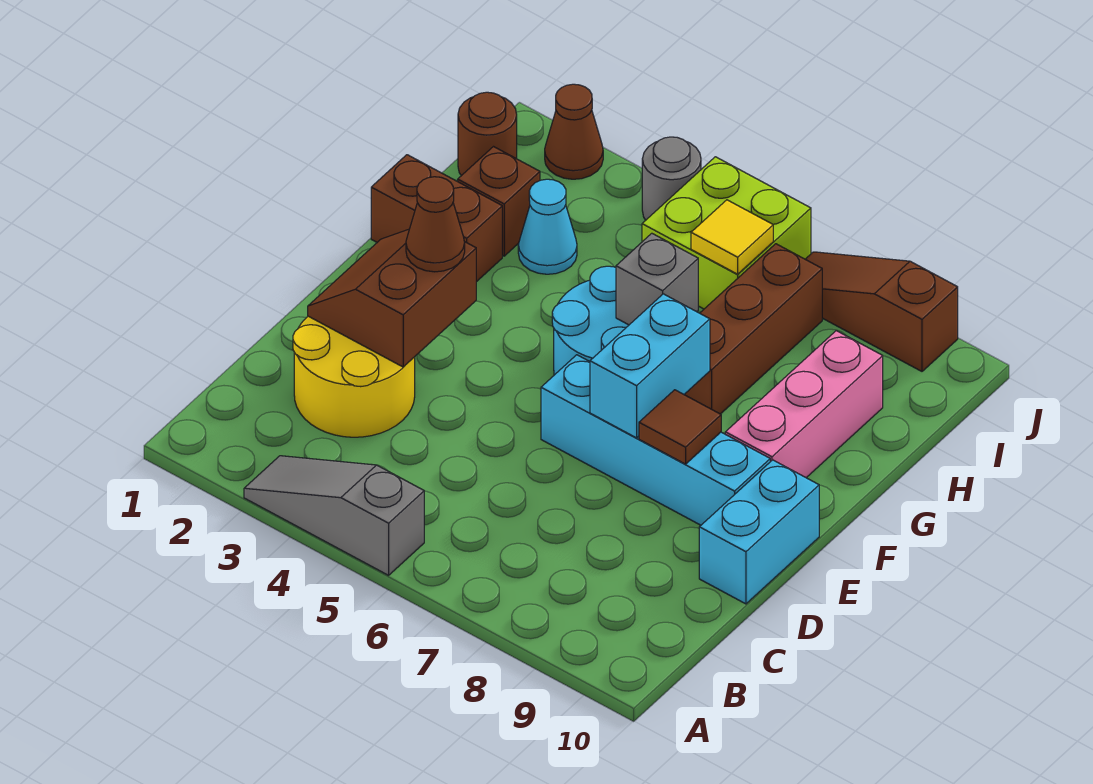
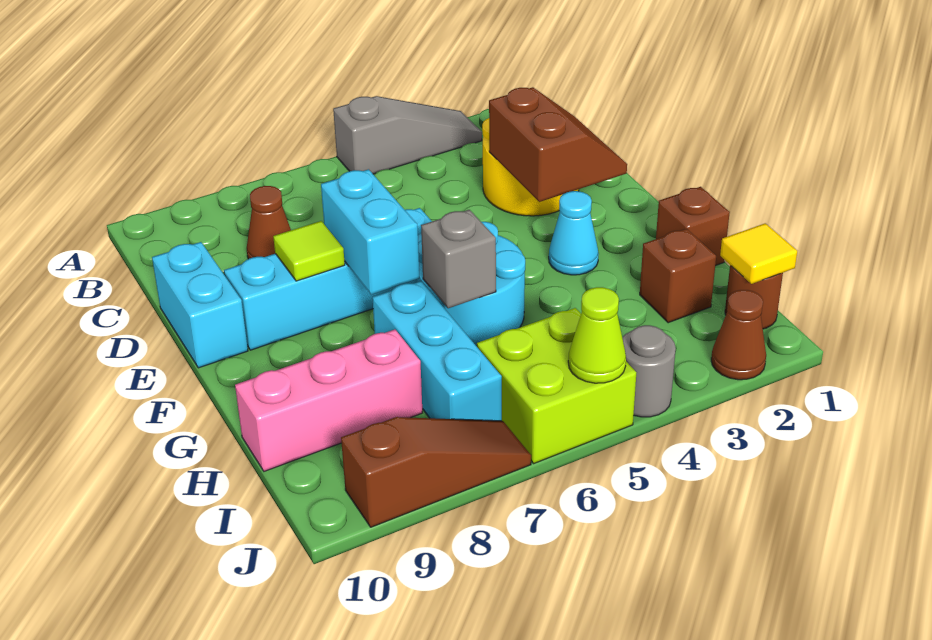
brown 1x1 cone [406,177,465,272] -> brown 1x1 cone moved to [247,186,291,259]
brown 1x1 tile [639,390,721,464] -> lime 1x1 tile [273,221,345,281]
pink 1x3 brick [725,331,883,478] -> pink 1x3 brick turned to [235,329,422,471]
brown 1x2 brick [371,155,502,282] -> brown 1x1 brick [656,187,730,266]
brown 1x3 brick [684,244,822,414] -> cyan 1x3 brick [373,281,502,421]
cyan 1x1 cone [518,179,577,274] -> cyan 1x1 cone moved to [549,191,599,275]
yellow 1x1 tile [691,200,773,274] -> yellow 1x1 tile moved to [720,223,797,284]
none -> lime 1x1 cone [568,287,626,383]

